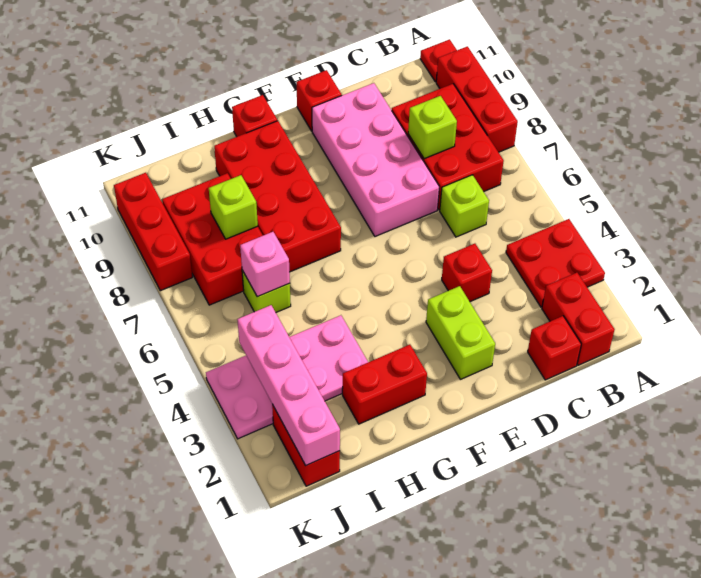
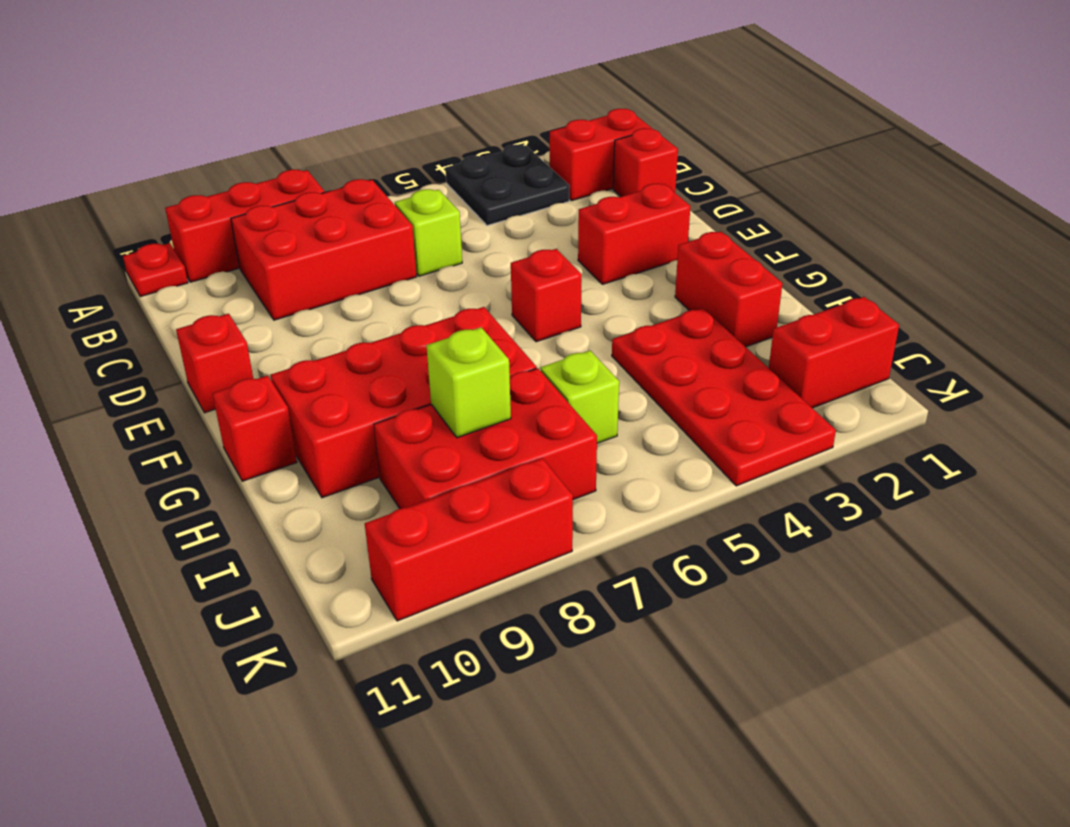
red 2x2 plate [506,219,605,307] -> black 2x2 plate [445,145,570,226]
lime 1x1 brick [408,96,457,159] -> none
red 1x1 brick [442,244,492,302] -> red 1x1 brick moved to [511,249,582,342]
pink 2x4 brick [312,83,439,236] -> none
lime 1x2 brick [426,286,495,379] -> red 1x2 brick [578,184,690,284]
pink 2x4 plate [206,315,368,439] -> red 2x4 plate [612,308,836,486]
pink 1x1 brick [240,232,290,297] -> none
pink 1x4 brick [237,305,340,465] -> none

